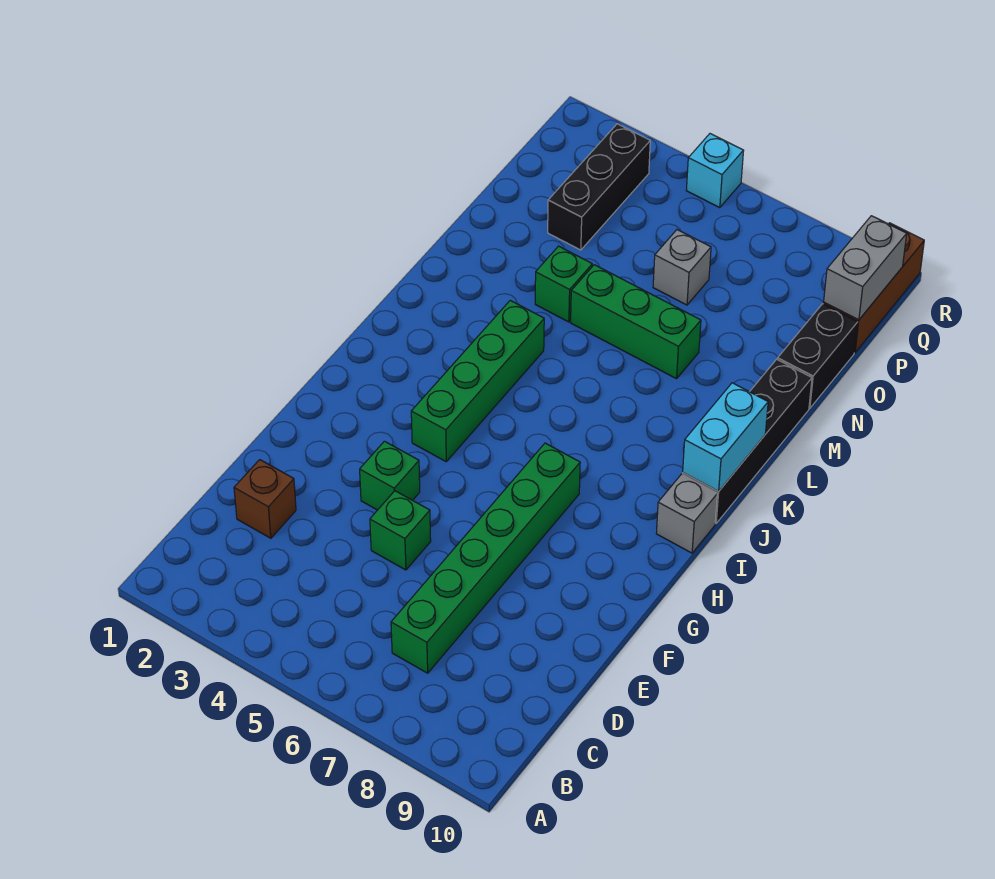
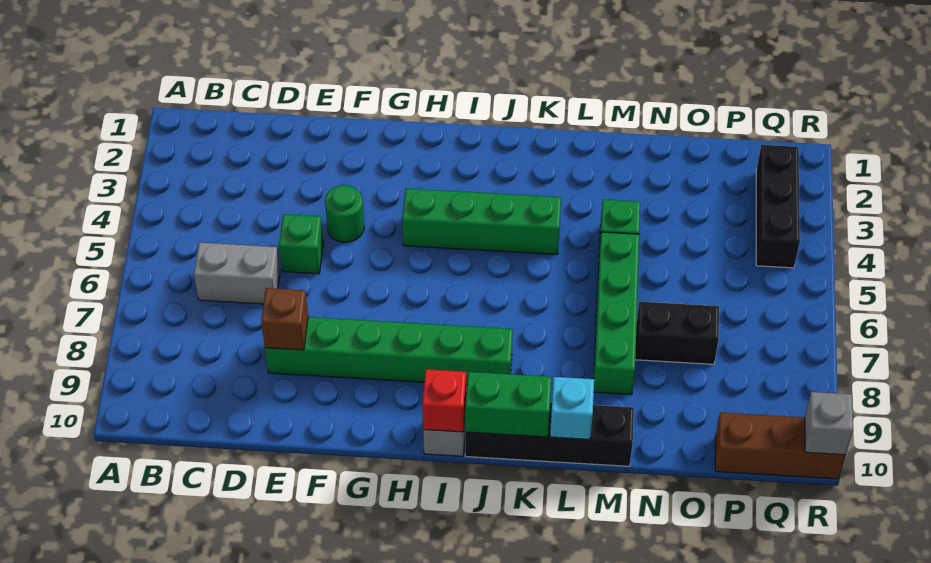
green 1x6 brick [391,443,580,673] -> green 1x6 brick moved to [265,317,513,385]
brown 1x1 brick [234,460,296,538] -> brown 1x1 brick moved to [261,288,308,350]
green 1x1 brick [360,441,420,510] -> green 1x1 round brick [325,185,364,242]
none -> red 1x1 brick [422,369,466,432]
cyan 1x2 brick [683,383,768,491] -> green 1x2 brick [465,372,551,437]
green 1x3 brick [571,265,701,379] -> green 1x4 brick [594,232,639,395]
black 1x2 brick [778,304,858,408] -> black 1x2 brick moved to [635,302,719,364]
black 1x3 brick [548,124,650,250] -> black 1x3 brick turned to [756,145,800,268]
grey 1x1 brick [653,230,711,305] -> grey 1x1 brick moved to [805,392,853,455]
grey 1x2 brick [824,216,907,320] -> grey 1x2 brick moved to [194,243,280,304]
cyan 1x1 brick [686,134,744,208] -> cyan 1x1 brick moved to [550,377,594,440]

